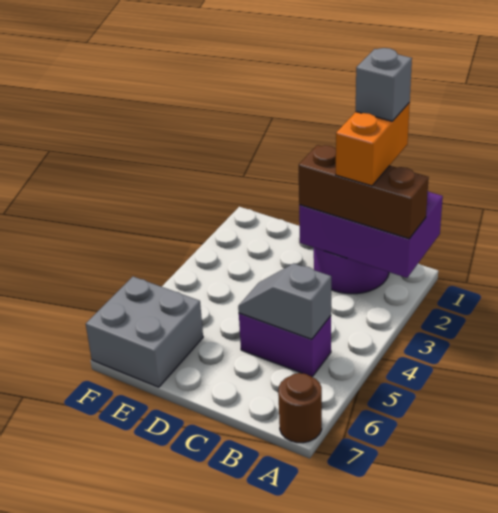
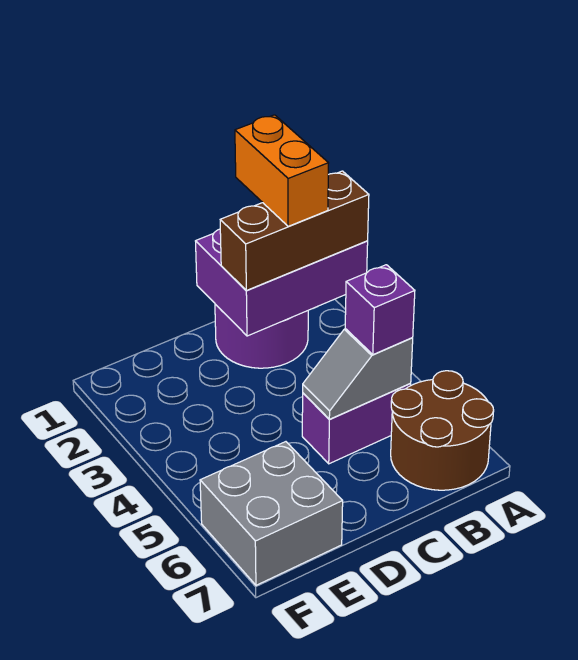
brown 1x1 round brick [278,373,322,443] -> brown 2x2 round brick [391,371,494,490]
grey 1x1 brick [356,48,412,121] -> none
none -> purple 1x1 brick [345,265,415,355]

